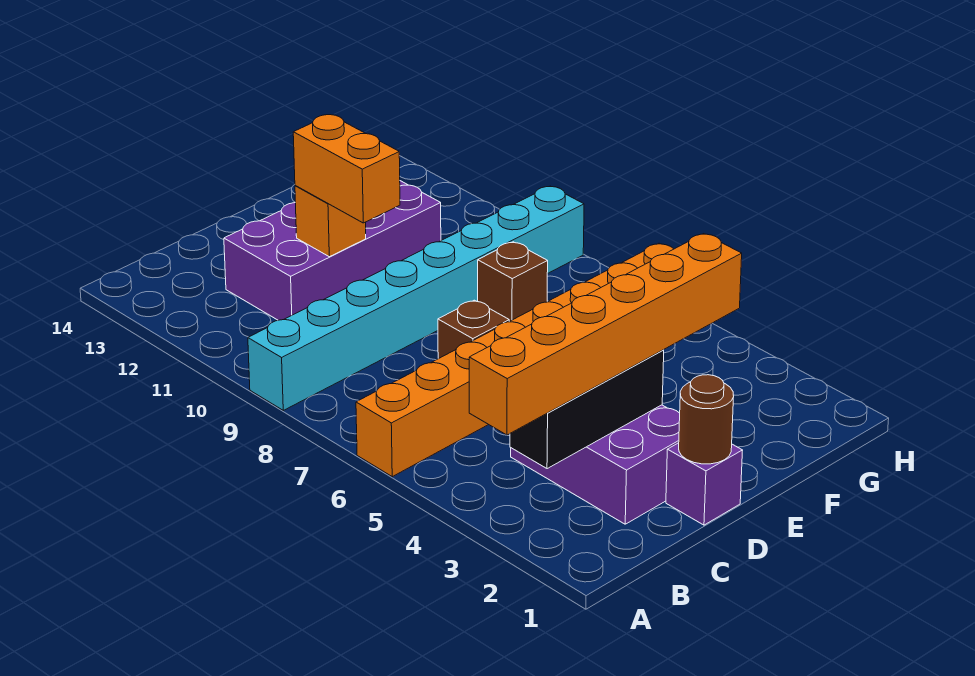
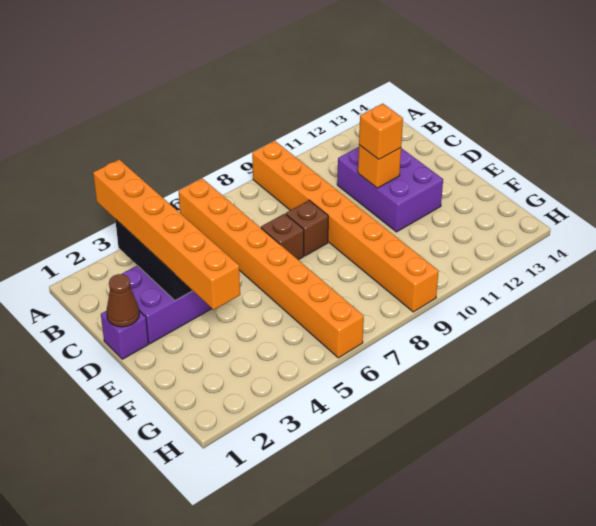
cyan 1x8 brick [248,186,584,410] -> orange 1x8 brick [252,141,439,312]
purple 2x4 brick [224,181,441,320] -> purple 2x3 brick [337,147,443,232]
brown 1x1 round brick [679,375,734,464] -> brown 1x1 cone [106,274,139,327]
orange 1x2 brick [293,115,400,223] -> orange 1x1 brick [359,104,403,159]
brown 1x1 brick [478,242,548,321] -> brown 1x1 brick moved to [286,200,328,256]

